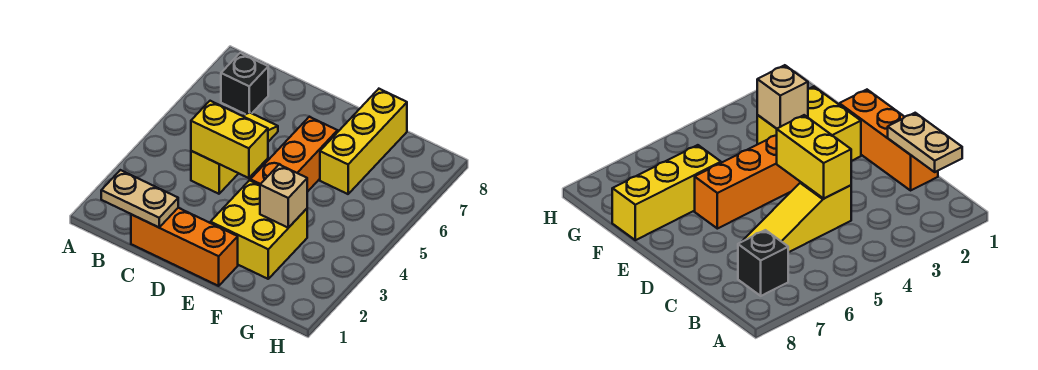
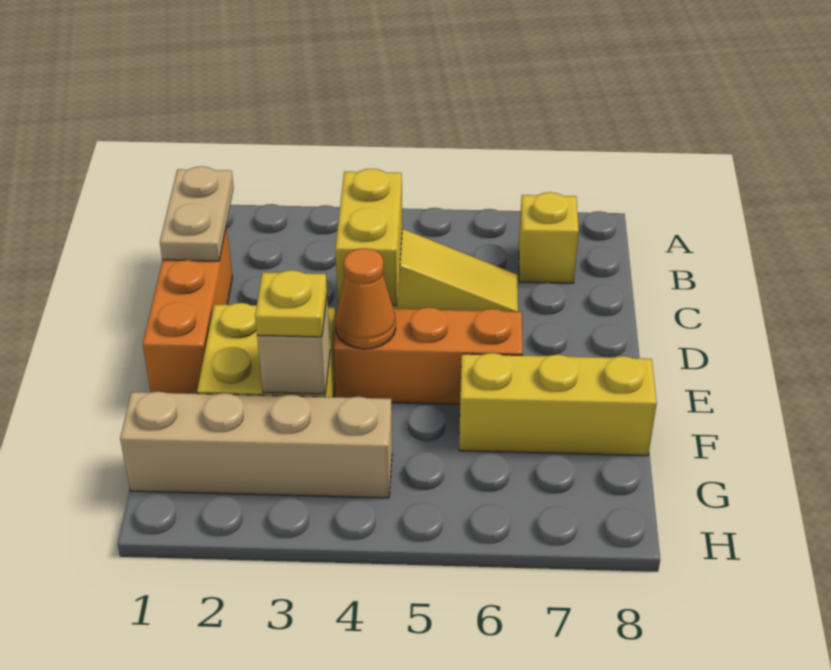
black 1x1 brick [221,53,268,114] -> yellow 1x1 brick [519,192,579,283]
none -> orange 1x1 cone [335,248,396,349]
none -> yellow 1x1 plate [255,270,327,337]
none -> tan 1x4 brick [120,392,392,498]

